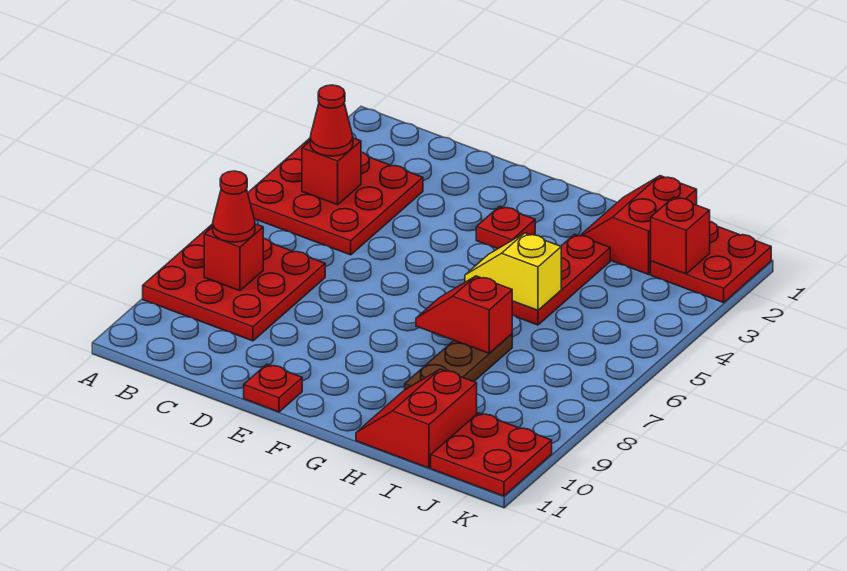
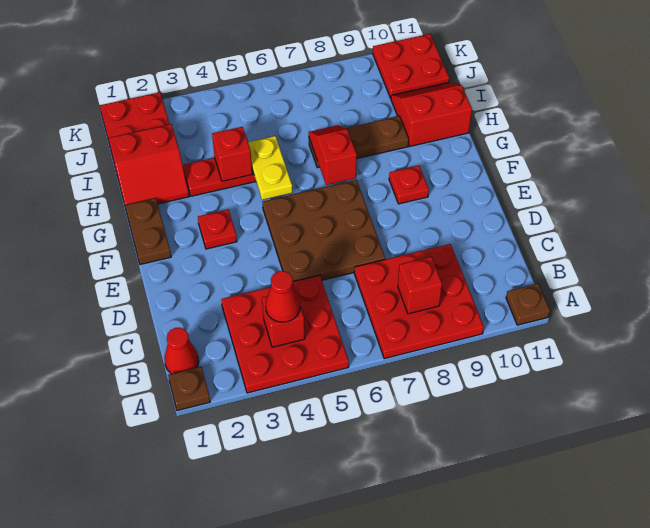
none -> brown 1x1 plate [168,367,210,411]
none -> brown 1x1 plate [506,284,550,325]
red 1x1 cone [213,171,255,242] -> red 1x1 cone moved to [164,328,199,374]
none -> brown 3x3 plate [263,180,385,282]
red 1x1 plate [244,364,302,412] -> red 1x1 plate moved to [389,165,429,204]
none -> brown 1x2 plate [125,198,171,264]
yellow 1x2 slope [465,233,561,310] -> yellow 1x2 plate [248,136,293,200]
red 1x2 slope [416,276,512,353] -> red 1x2 slope turned to [309,125,357,185]
red 2x2 slope [356,369,477,468] -> red 2x2 slope turned to [391,83,472,146]
red 1x1 brick [651,197,710,274] -> red 1x1 brick moved to [212,127,252,181]

